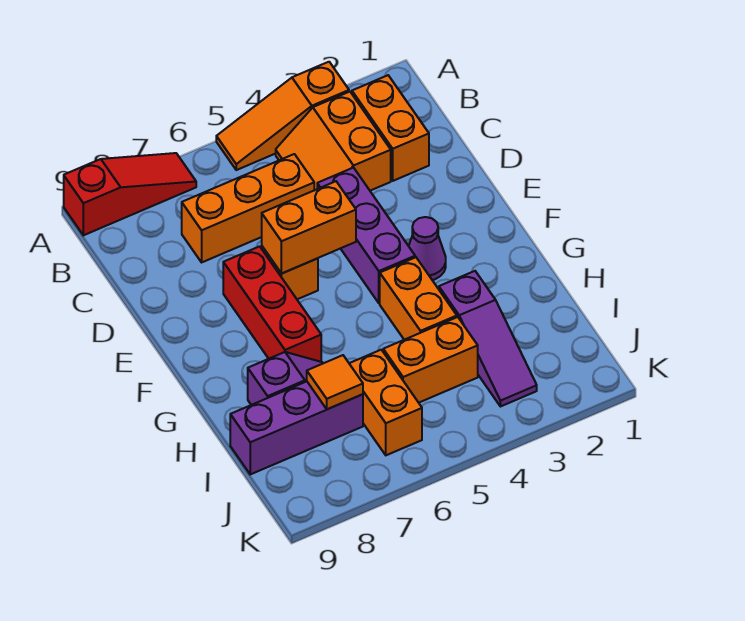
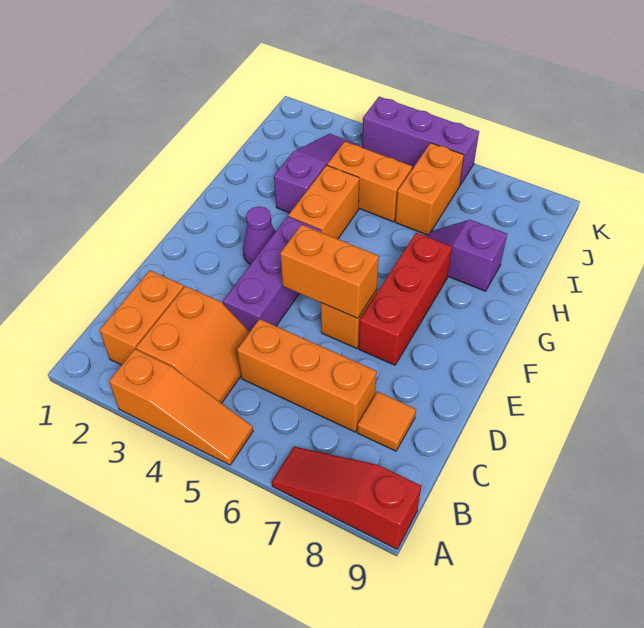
purple 1x3 brick [230,381,363,474] -> purple 1x3 brick moved to [362,97,479,186]
orange 1x1 tile [307,355,363,409] -> orange 1x1 tile moved to [357,392,416,451]

